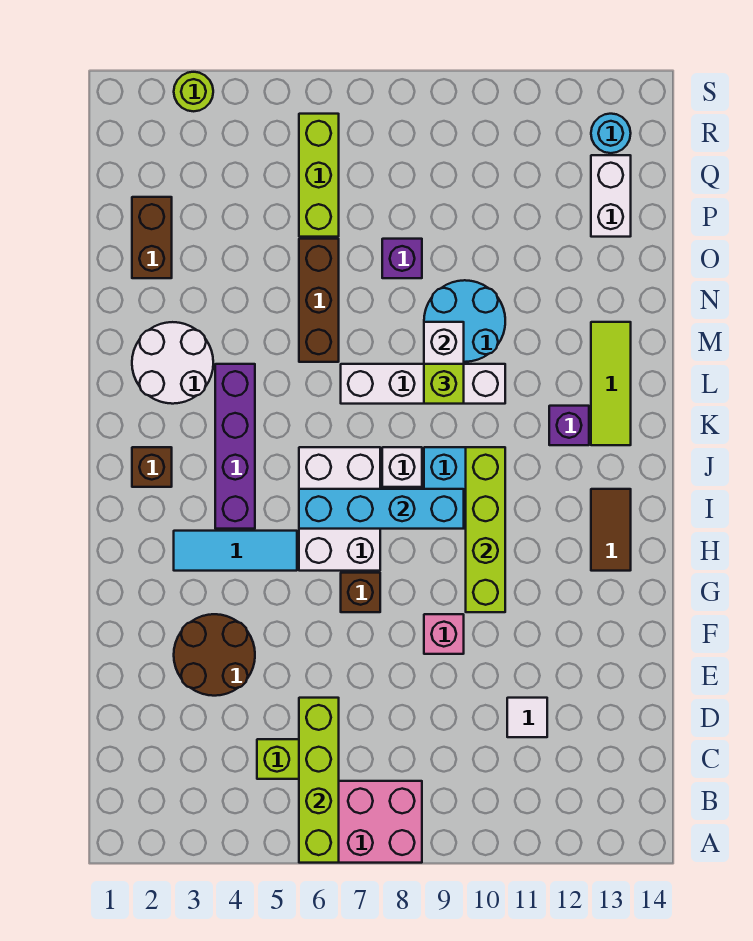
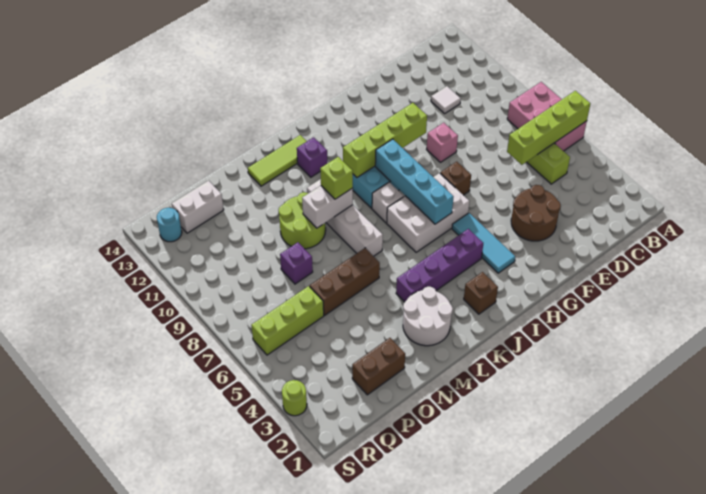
brown 1x2 tile [591,489,631,571] -> none
cyan 2x2 round brick [424,280,505,362] -> lime 2x2 round brick [279,192,326,249]

